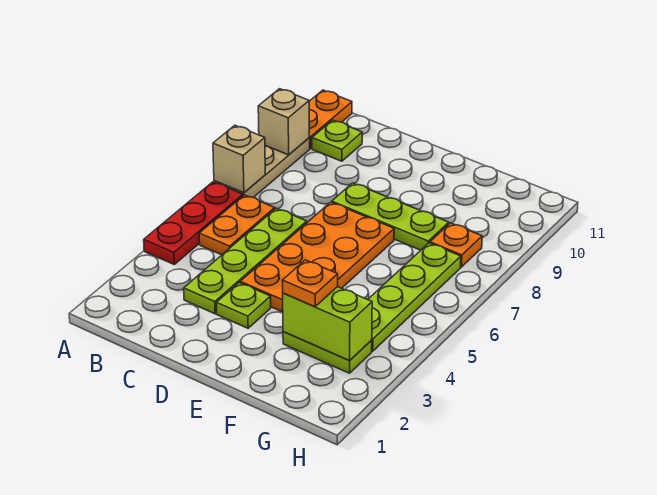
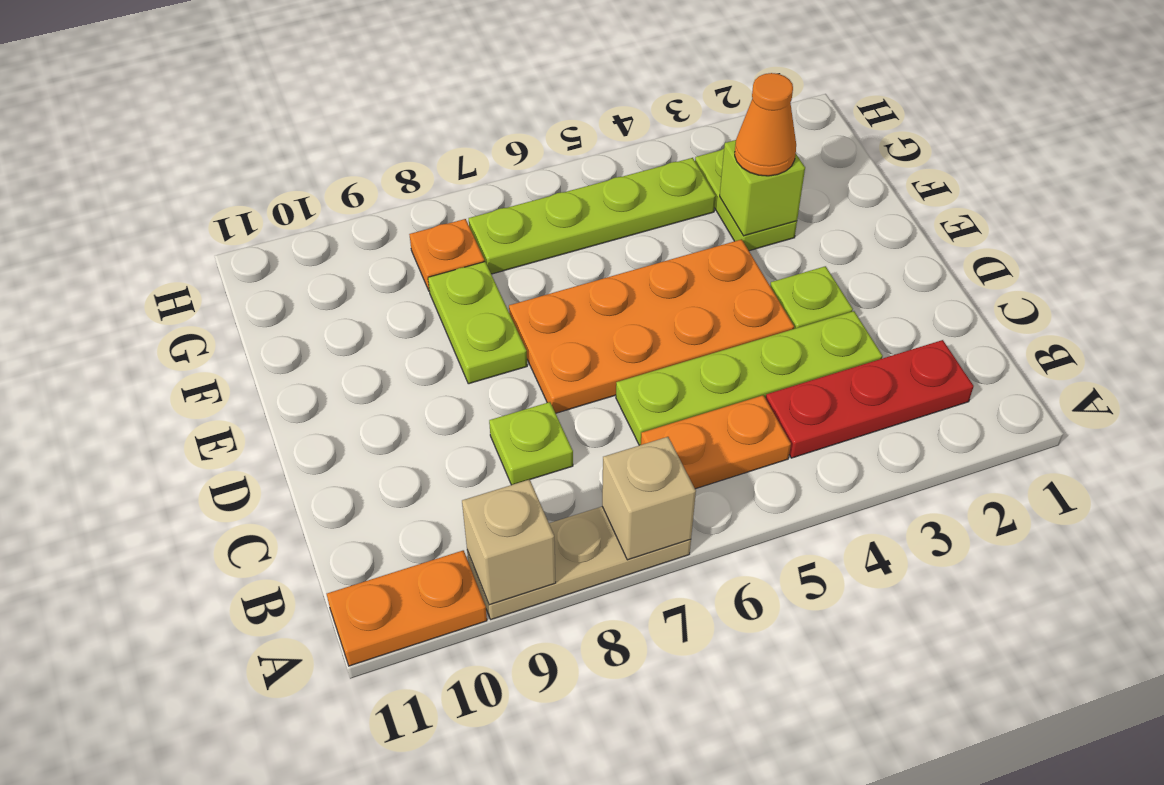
red 1x3 plate [144,182,243,264] -> red 1x3 plate moved to [766,340,974,458]
lime 1x1 plate [312,120,362,161] -> lime 1x1 plate moved to [489,402,573,485]
lime 1x3 plate [332,183,449,250] -> lime 1x2 plate [428,262,527,384]
lime 1x2 brick [283,287,372,360] -> lime 1x1 brick [720,140,805,236]
orange 1x1 plate [282,260,338,307] -> orange 1x1 cone [735,73,796,176]

